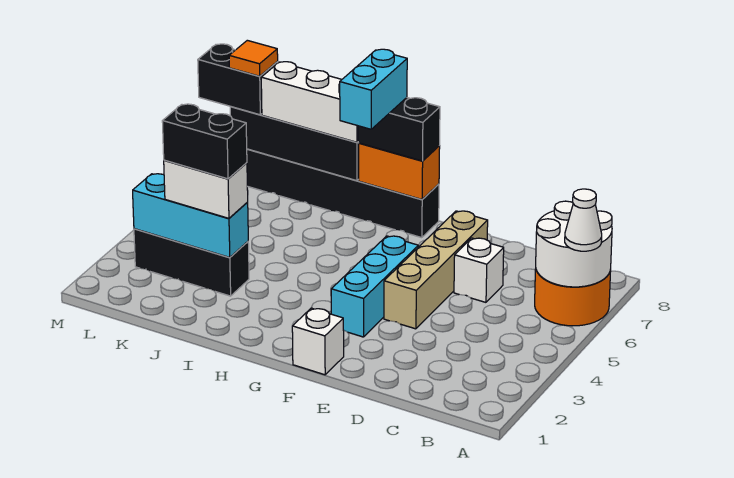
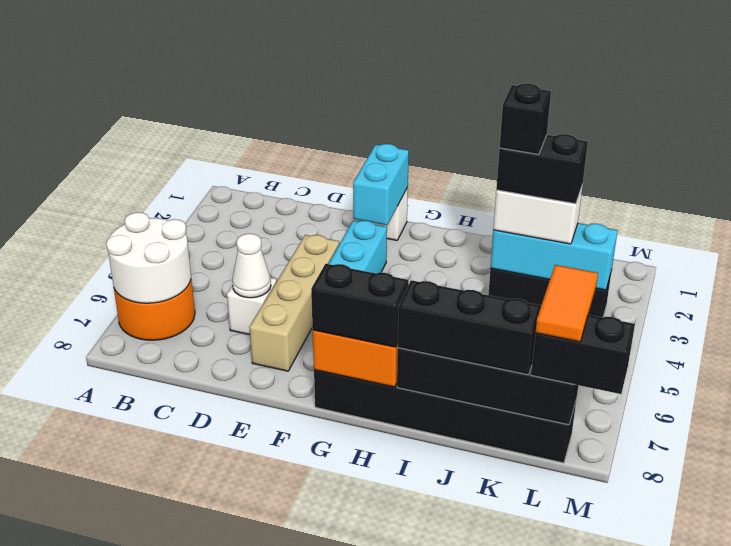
white 1x1 cone [565,189,602,251] -> white 1x1 cone moved to [232,234,271,298]
cyan 1x2 brick [340,49,407,129] -> cyan 1x2 brick moved to [353,144,409,225]
white 1x3 brick [261,62,358,142] -> black 1x3 brick [397,280,541,375]
none -> black 1x1 brick [500,84,551,154]
orange 1x1 tile [229,40,278,76] -> orange 1x2 tile [536,265,598,342]

